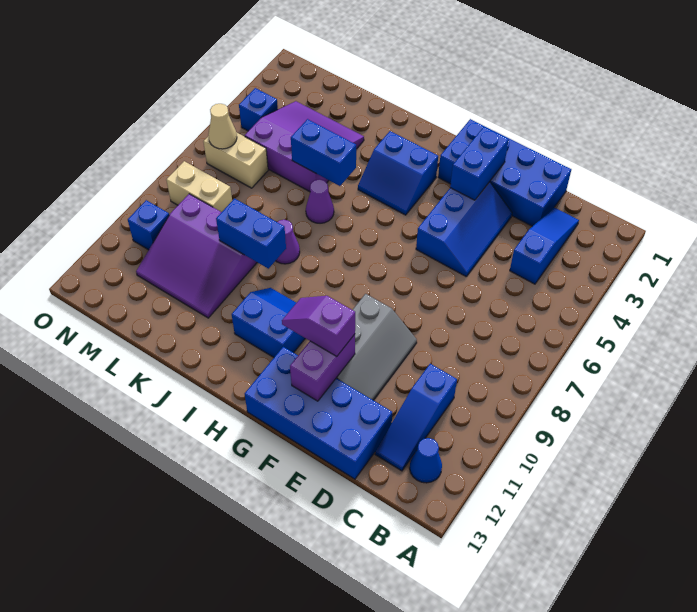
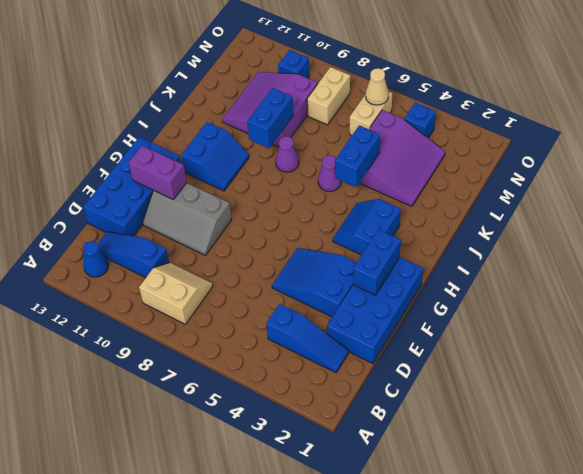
none -> tan 2x2 slope [139,263,213,324]
blue 2x3 slope [416,182,512,277] -> blue 2x3 slope turned to [272,248,357,317]
blue 1x2 brick [450,127,509,200] -> blue 1x2 brick turned to [353,230,401,295]
purple 1x2 slope [282,296,355,357] -> none

